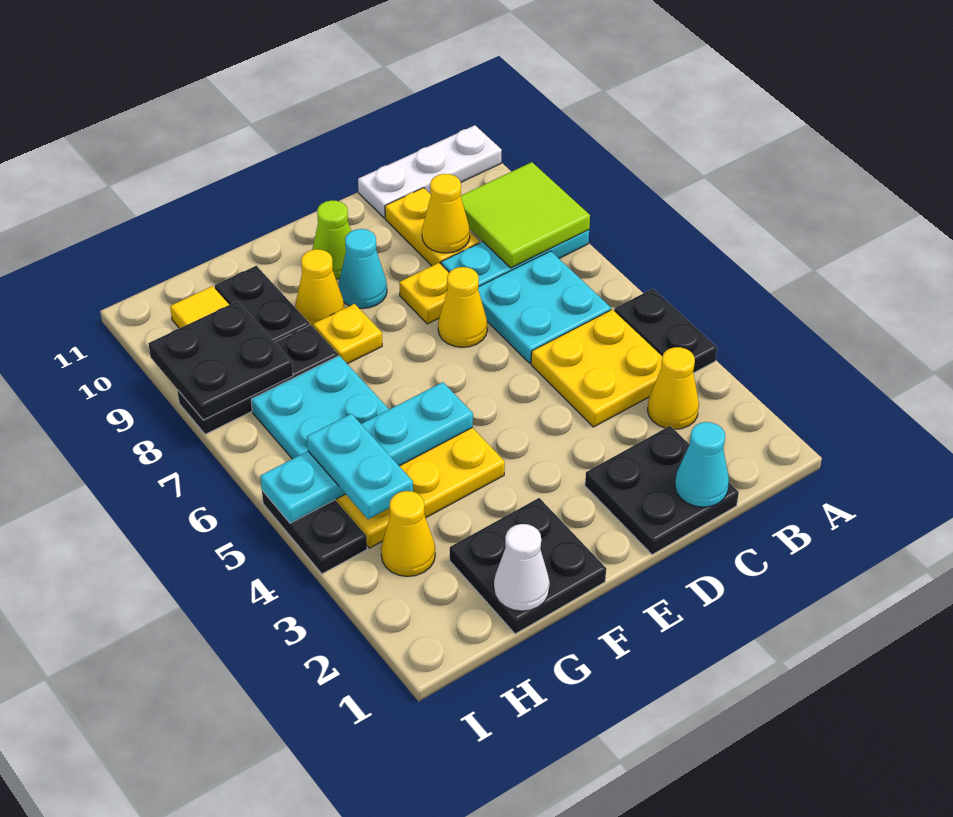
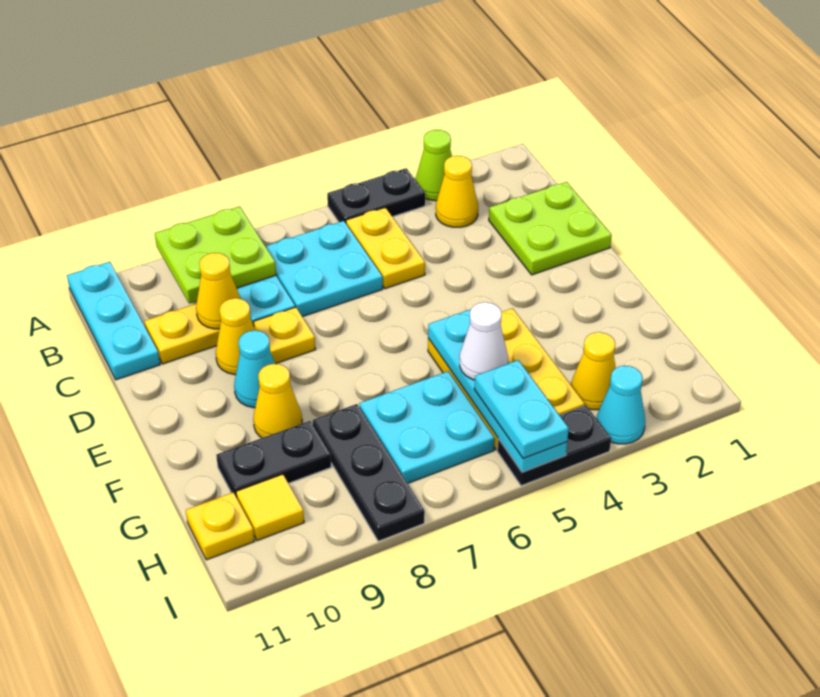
lime 2x2 tile [461,162,590,268] -> lime 2x2 plate [155,206,276,304]
white 1x3 plate [358,125,502,218] -> cyan 1x3 plate [67,262,160,380]
yellow 2x2 plate [531,309,662,427] -> yellow 1x2 plate [346,208,425,289]
black 2x2 plate [585,426,739,555] -> lime 2x2 plate [489,182,612,275]
cyan 1x1 cone [675,422,729,507] -> cyan 1x1 cone moved to [596,366,645,444]
yellow 1x1 cone [438,267,487,347] -> yellow 1x1 cone moved to [216,298,255,375]
lime 1x1 cone [312,200,351,279] -> lime 1x1 cone moved to [416,130,452,201]
black 2x2 plate [450,498,606,634] -> none
yellow 1x1 plate [313,304,382,364] -> yellow 1x1 plate moved to [186,492,254,560]
white 1x1 cone [494,524,550,611] -> white 1x1 cone moved to [460,302,508,380]
cyan 1x2 plate [307,414,413,519] -> cyan 1x2 plate turned to [474,360,569,458]
black 2x2 plate [148,301,293,420] -> none

